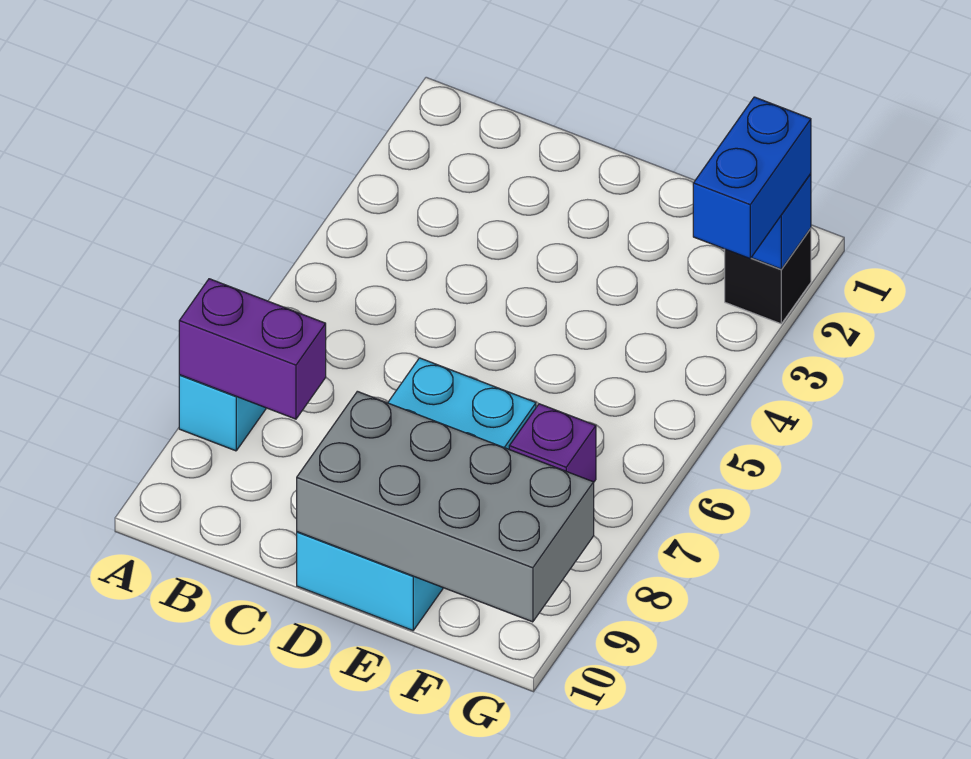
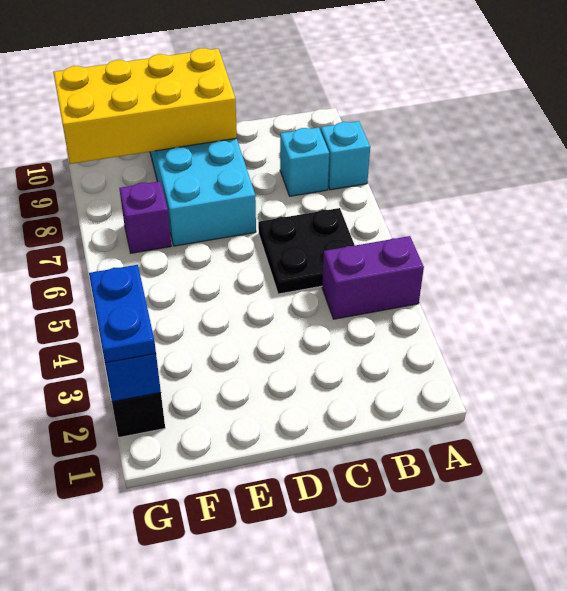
purple 1x2 brick [179,279,326,419] -> purple 1x2 brick moved to [322,236,424,319]
none -> black 2x2 plate [258,208,355,294]
none -> cyan 1x1 brick [280,127,329,196]
grey 2x4 brick [297,391,594,622] -> yellow 2x4 brick [53,48,237,164]
blue 1x2 brick [693,97,811,259] -> blue 1x2 plate [89,265,156,363]

